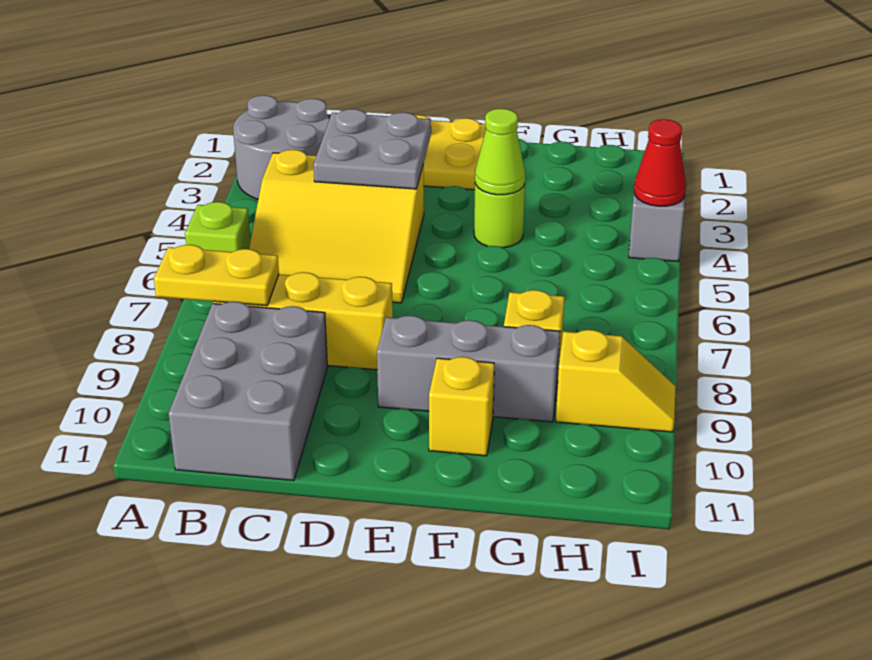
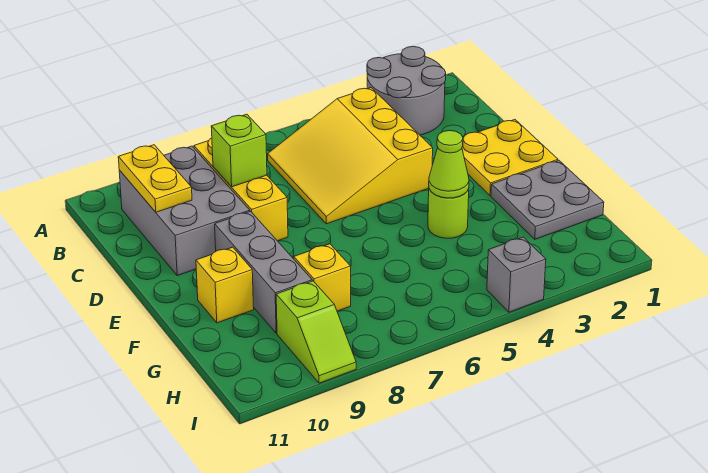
lime 1x1 brick [185,202,250,252] -> lime 1x1 brick moved to [211,114,267,187]
yellow 1x2 plate [154,245,279,306] -> yellow 1x2 plate moved to [118,145,192,212]
grey 2x3 brick [168,302,327,481] -> grey 2x3 brick turned to [119,146,250,276]
grey 2x2 plate [314,109,431,189] -> grey 2x2 plate moved to [491,161,604,239]
yellow 1x2 slope [556,330,676,432] -> lime 1x2 slope [276,281,356,383]
red 1x1 cone [634,119,686,206] -> none

